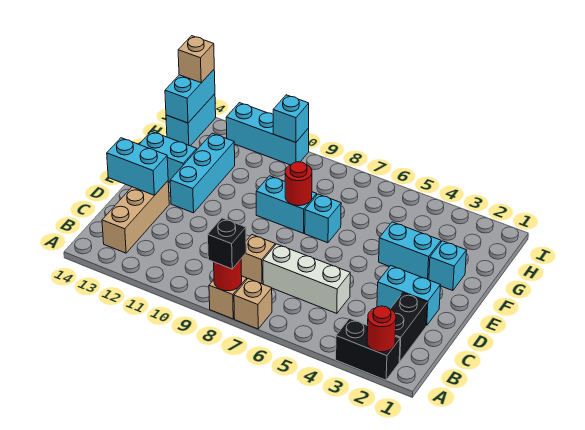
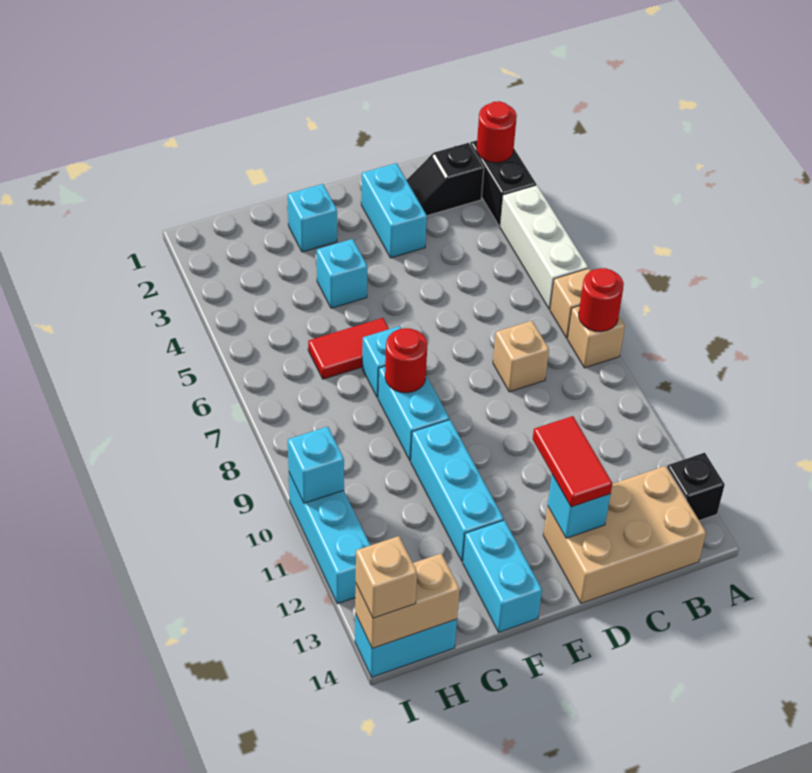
black 1x1 brick [208,218,246,269] -> black 1x1 brick moved to [667,453,725,521]
black 1x2 brick [391,293,427,362] -> black 1x2 slope [407,143,484,216]
tan 1x3 brick [102,181,169,253] -> tan 2x3 brick [543,466,706,603]
white 1x3 brick [263,244,350,314] -> white 1x3 brick moved to [500,185,588,309]
none -> red 1x2 tile [533,416,613,507]
cyan 1x2 brick [107,138,168,195] -> cyan 1x1 brick [548,475,611,538]
cyan 1x3 brick [170,133,235,213] -> cyan 1x3 brick turned to [411,420,504,561]
cyan 1x2 brick [379,222,441,280] -> cyan 1x1 brick [317,239,367,308]
none -> red 1x2 tile [308,318,389,379]
cyan 1x2 brick [165,70,215,123] -> tan 1x2 brick [355,553,460,648]

